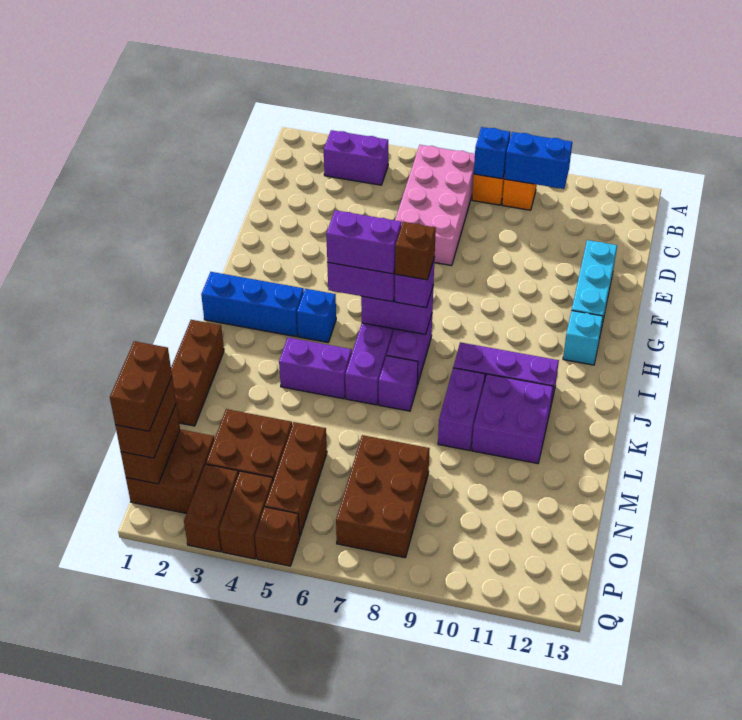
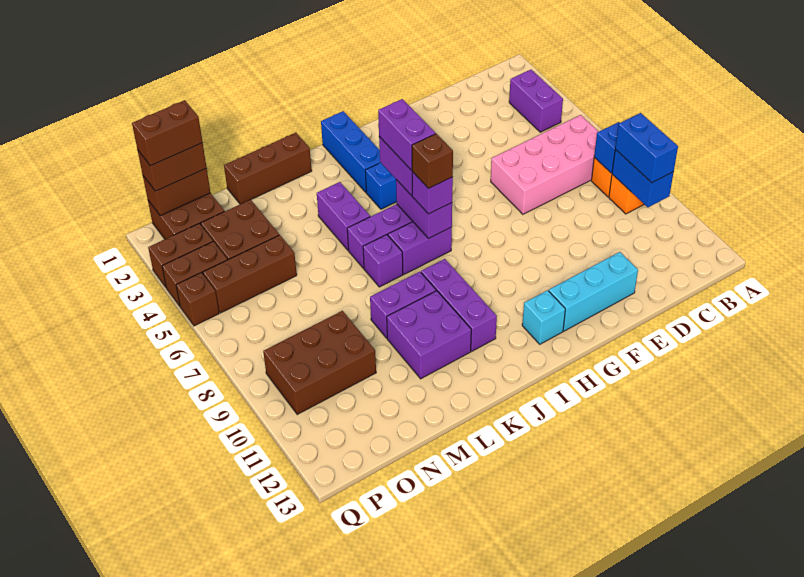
none -> blue 1x2 brick [615,113,678,183]
brown 2x3 brick [336,435,430,558] -> brown 2x3 brick moved to [263,311,376,414]

